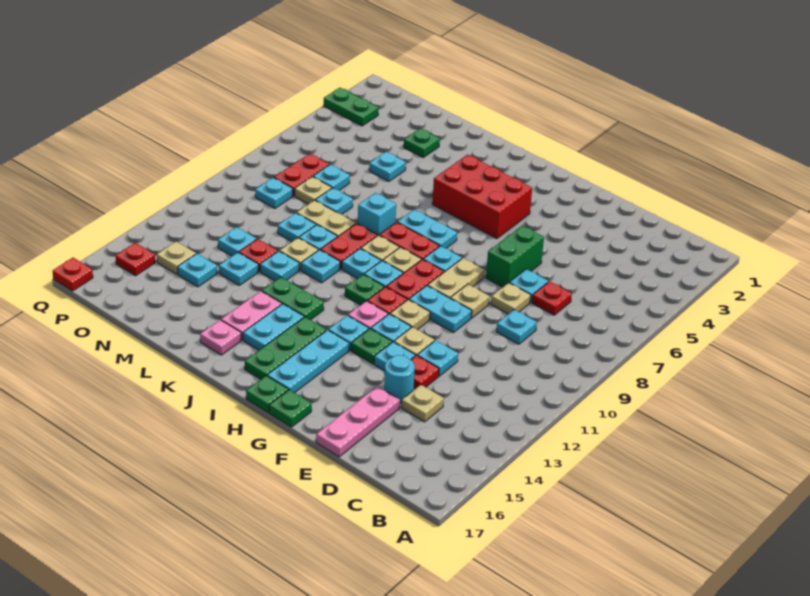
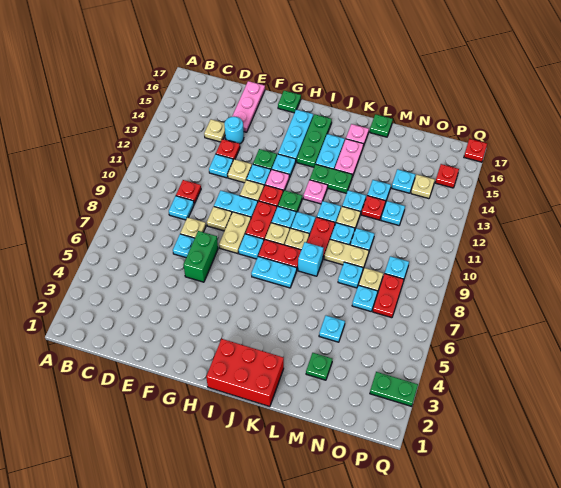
red 1x1 plate [532,281,572,315] -> red 1x1 plate moved to [176,180,201,204]
cyan 1x1 plate [374,342,415,371] -> none
red 2x3 brick [432,155,532,239] -> red 2x3 brick moved to [206,339,284,407]
green 1x1 plate [246,376,288,413] -> green 1x1 plate moved to [370,114,393,137]
none -> pink 1x1 plate [303,180,328,204]

